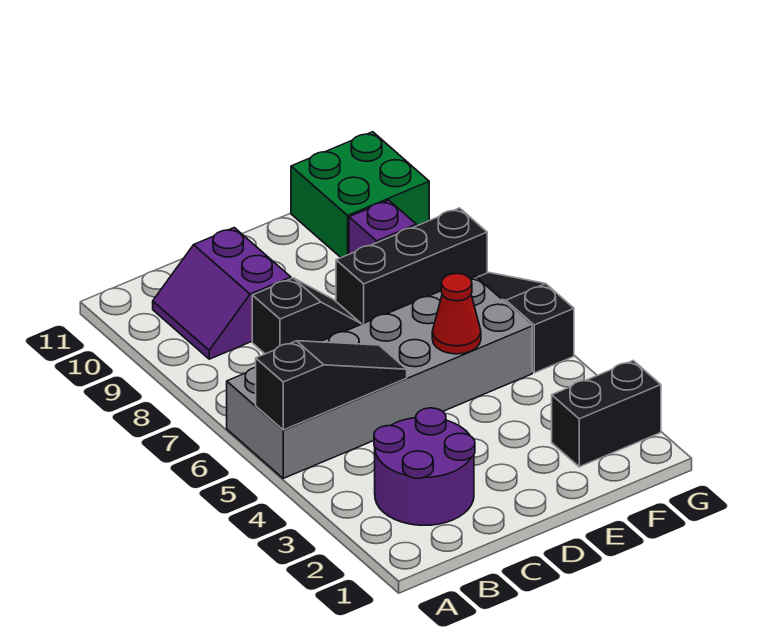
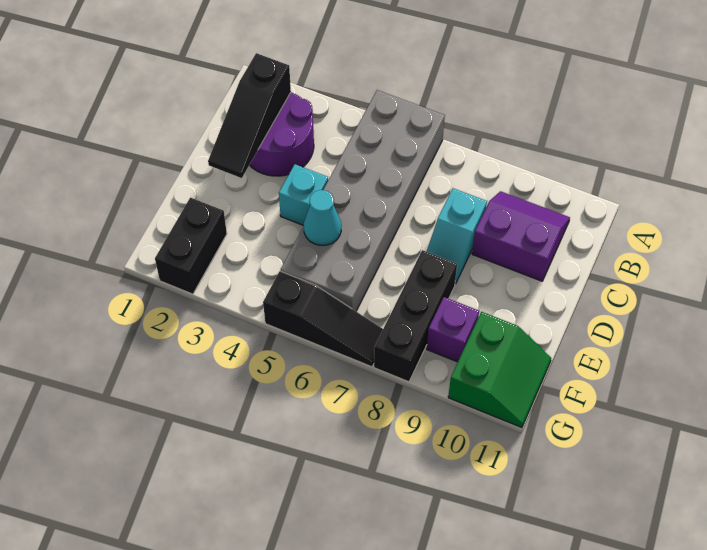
black 1x3 slope [256,341,407,430] -> black 1x3 slope moved to [208,53,291,178]
black 1x2 slope [252,278,361,354] -> cyan 1x2 slope [427,188,487,284]
none -> cyan 1x1 brick [279,164,328,225]
red 1x1 cone [432,274,481,354] -> cyan 1x1 cone [304,190,341,245]
green 2x2 brick [291,132,429,258] -> green 2x2 slope [448,312,551,428]

